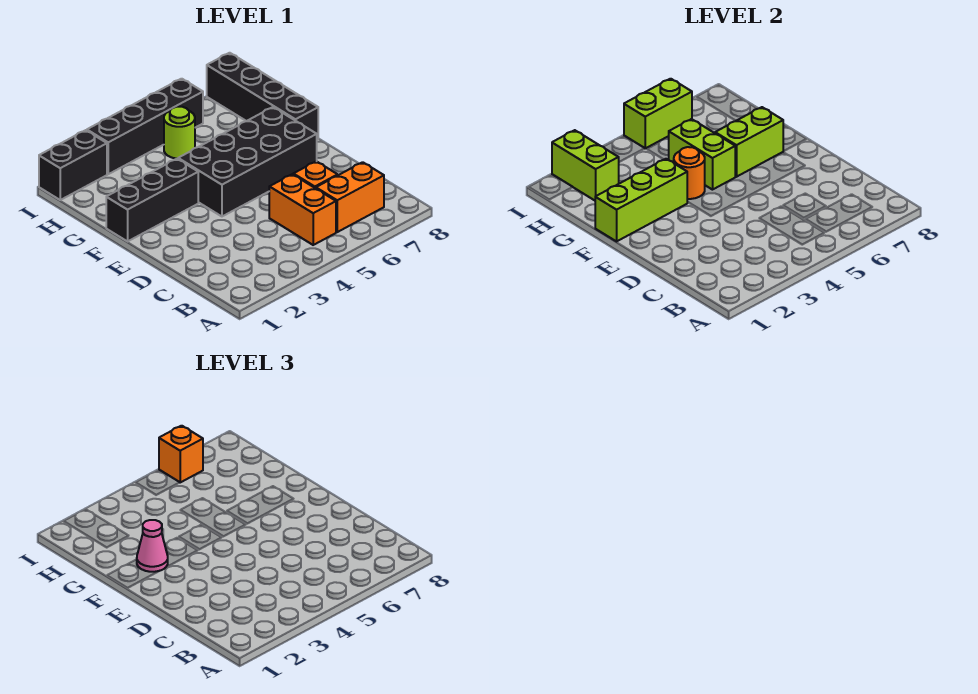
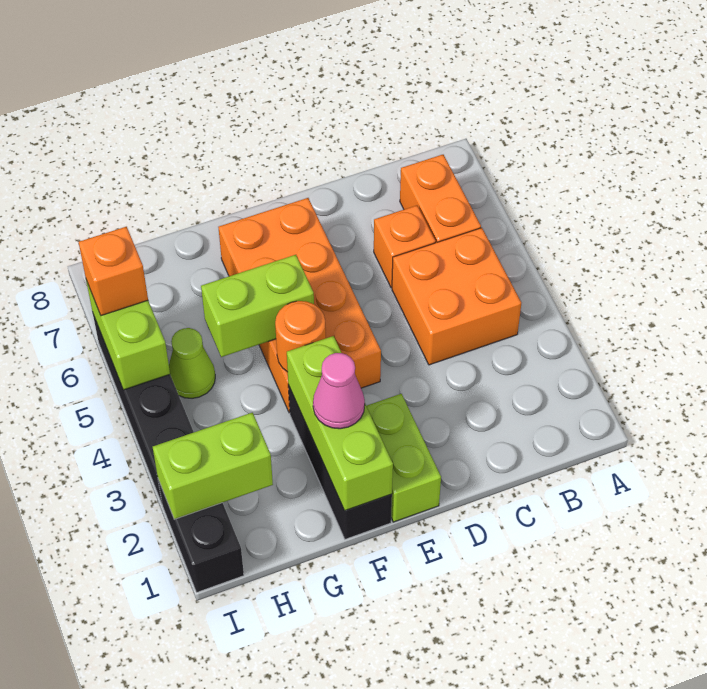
orange 1x2 brick [269,174,336,245] -> orange 2x2 brick [392,228,521,365]
black 2x4 brick [178,107,317,216] -> orange 2x4 brick [218,198,381,413]
lime 1x2 brick [715,107,783,177] -> lime 1x2 brick moved to [367,394,441,522]
black 1x4 brick [207,53,318,140] -> none
lime 1x1 round brick [164,107,195,159] -> lime 1x1 cone [169,328,215,398]

